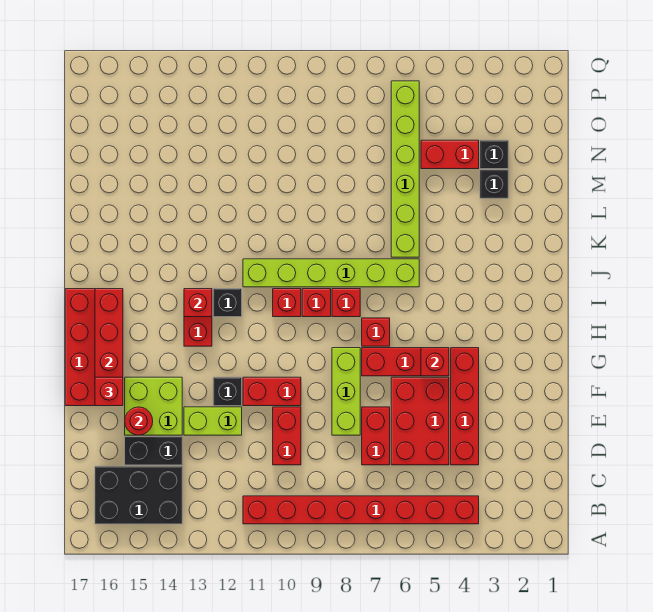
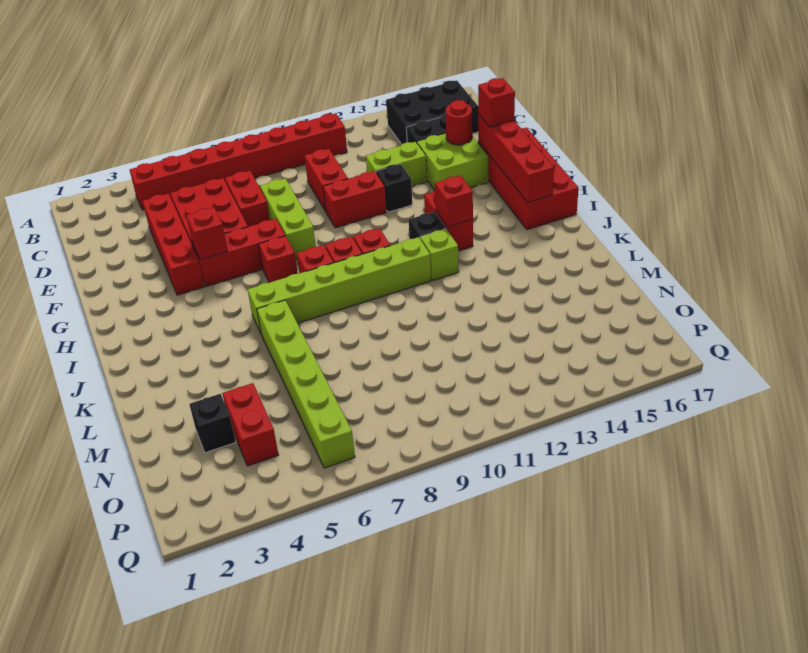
none -> lime 1x1 brick [420,229,459,280]
black 1x1 brick [480,170,508,198] -> none
red 1x2 brick [421,140,479,169] -> red 1x2 brick turned to [222,383,279,466]

